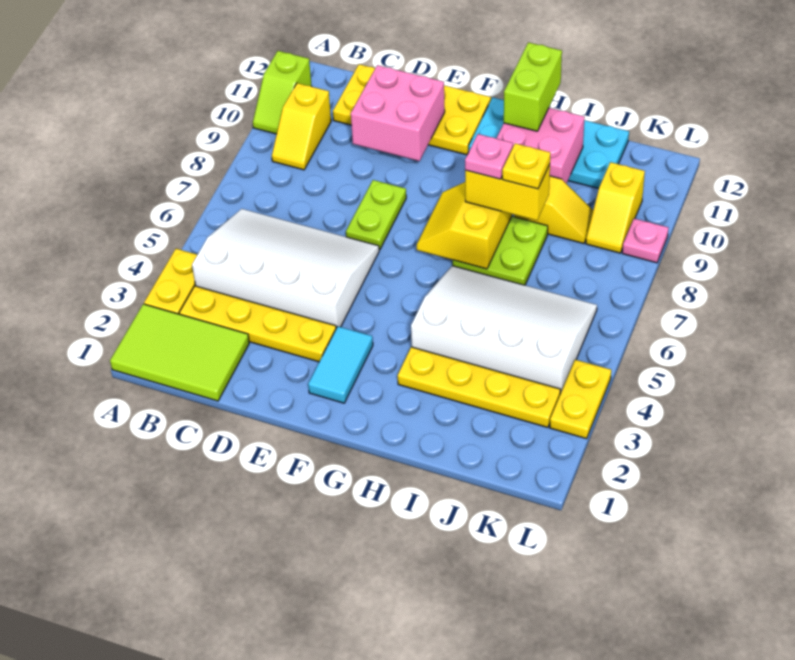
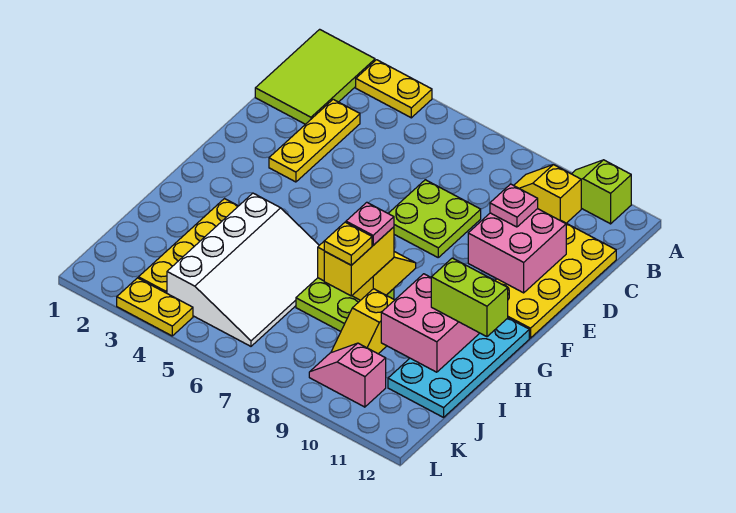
yellow 1x4 plate [179,286,336,362] -> yellow 1x3 plate [269,99,360,182]
white 3x4 slope [192,209,379,328] -> none
lime 1x2 plate [346,180,406,250] -> lime 2x2 plate [388,180,481,257]
cyan 1x2 tile [308,326,373,403] -> none
yellow 1x2 slope [586,162,645,253] -> pink 1x2 slope [309,343,386,407]
pink 1x1 plate [622,218,668,263] -> pink 1x1 plate moved to [490,184,538,227]

